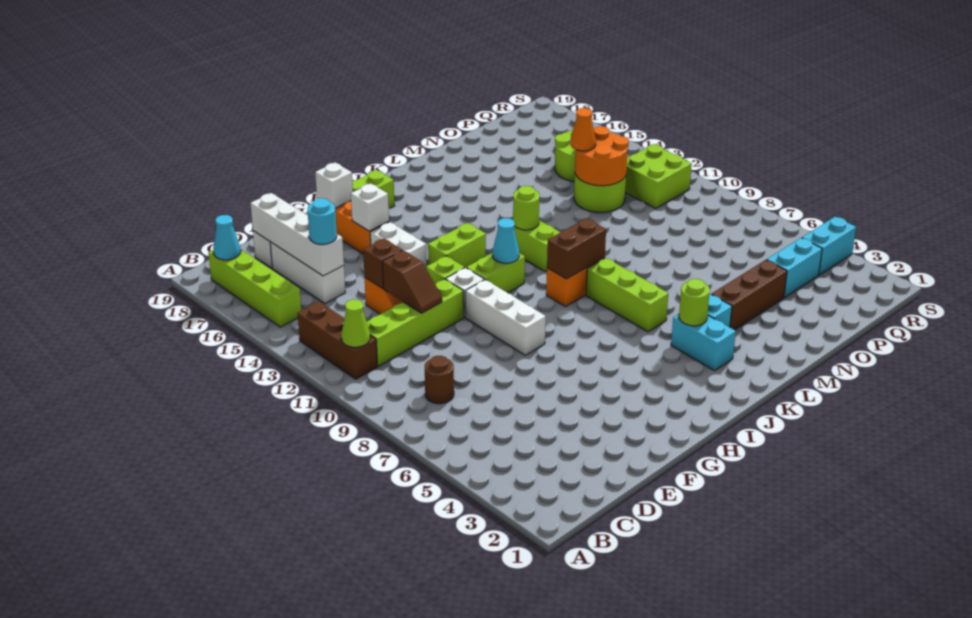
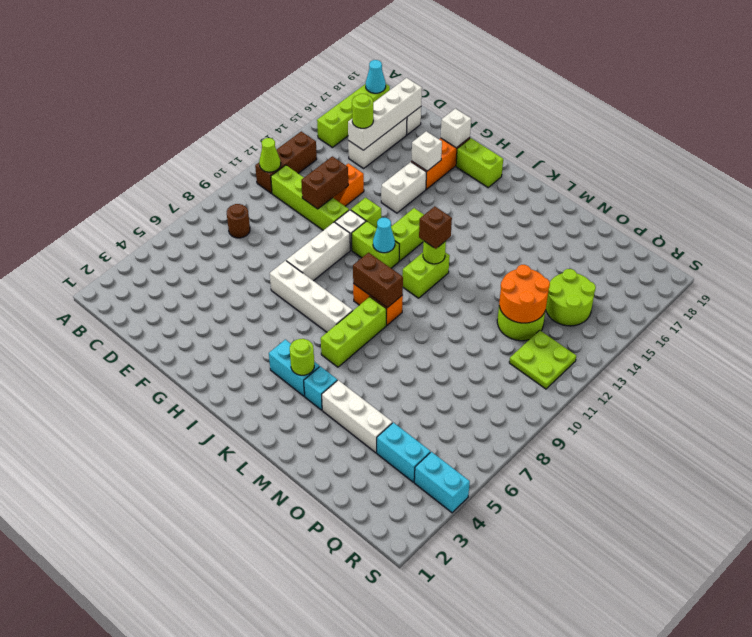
cyan 1x1 round brick [308,198,337,244] -> lime 1x1 round brick [352,94,373,128]
brown 1x2 slope [382,250,442,313] -> brown 1x2 brick [301,156,348,209]
brown 1x1 brick [363,239,402,288] -> brown 1x1 brick moved to [419,206,452,249]
none -> white 1x4 brick [270,261,353,332]
lime 1x2 brick [428,223,486,268] -> lime 1x2 brick turned to [391,208,424,261]
cyan 1x2 brick [671,314,736,371] -> cyan 1x2 brick turned to [269,340,319,396]
brown 1x3 brick [712,260,787,330] -> white 1x3 brick [322,380,392,453]
orange 1x1 cone [570,108,596,151] -> none
lime 2x2 brick [625,144,692,209] -> lime 2x2 plate [509,330,576,389]

